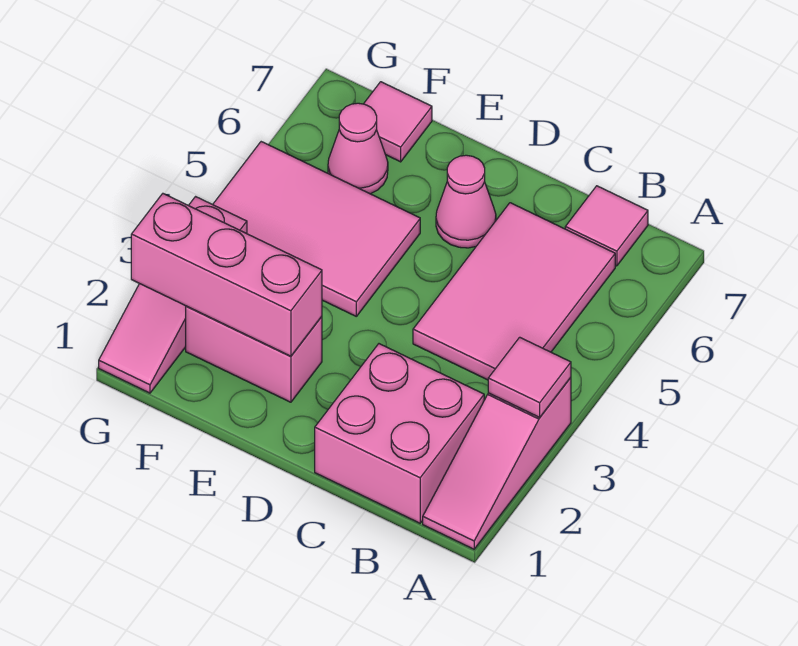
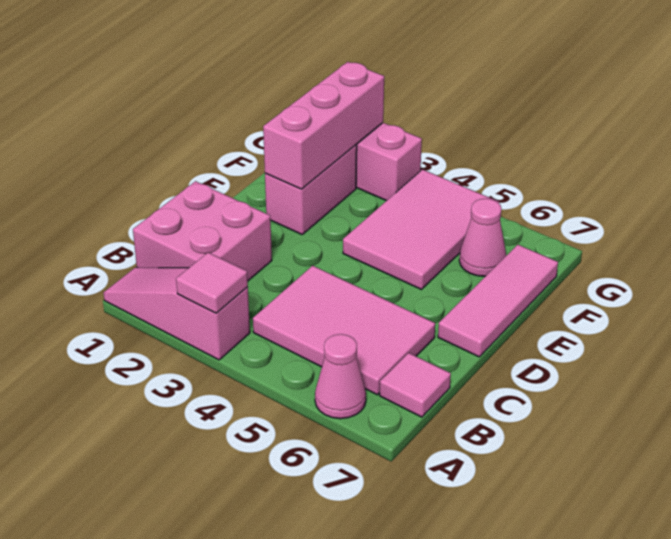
pink 1x1 cone [436,155,496,248] -> pink 1x1 cone moved to [315,334,366,419]
pink 1x1 tile [364,82,432,162] -> pink 1x3 tile [438,245,558,357]

